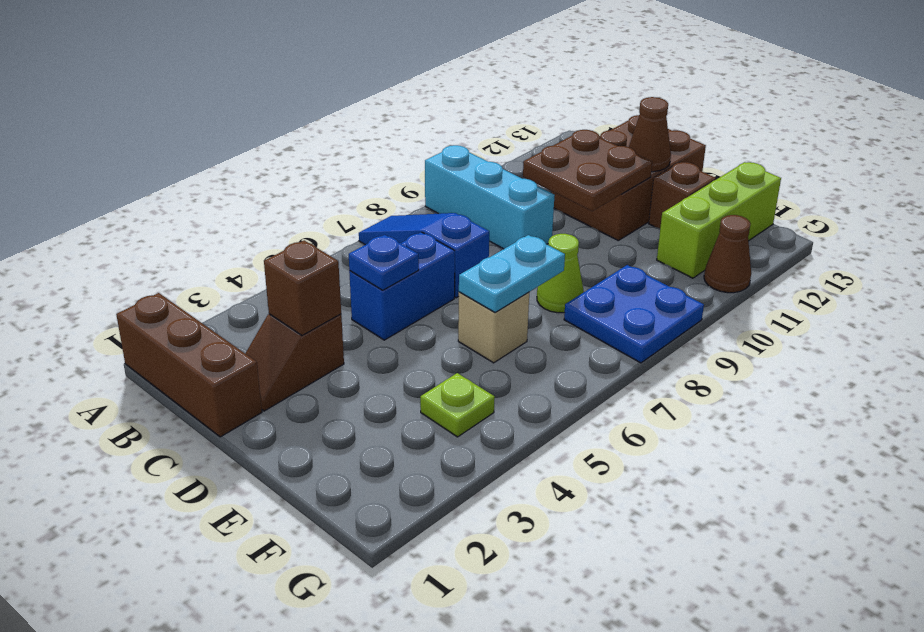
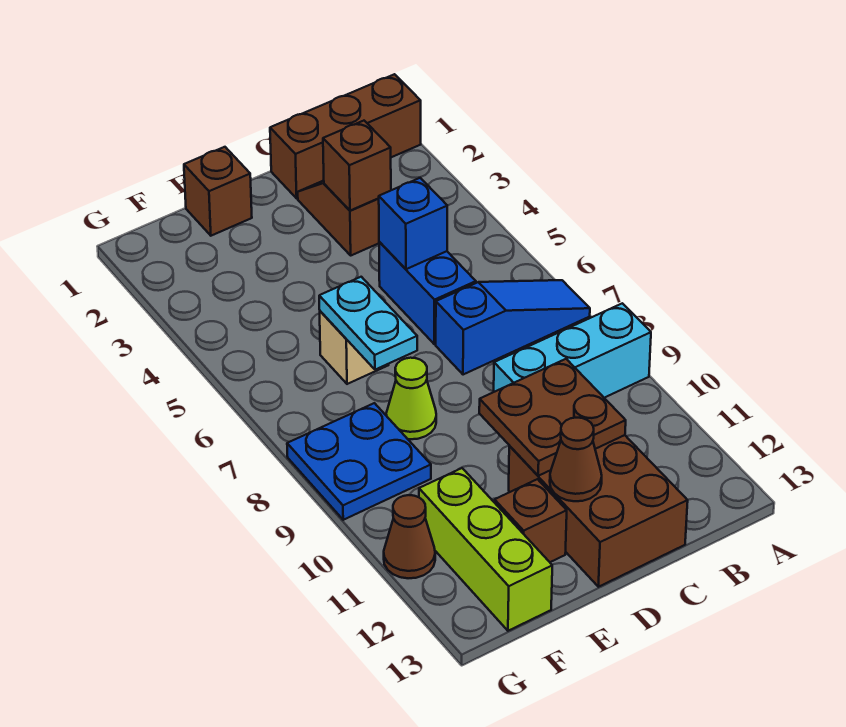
blue 1x1 plate [349,235,419,290] -> blue 1x1 brick [379,178,447,269]
none -> brown 1x1 brick [184,147,252,236]
lime 1x1 plate [420,373,495,437] -> none

